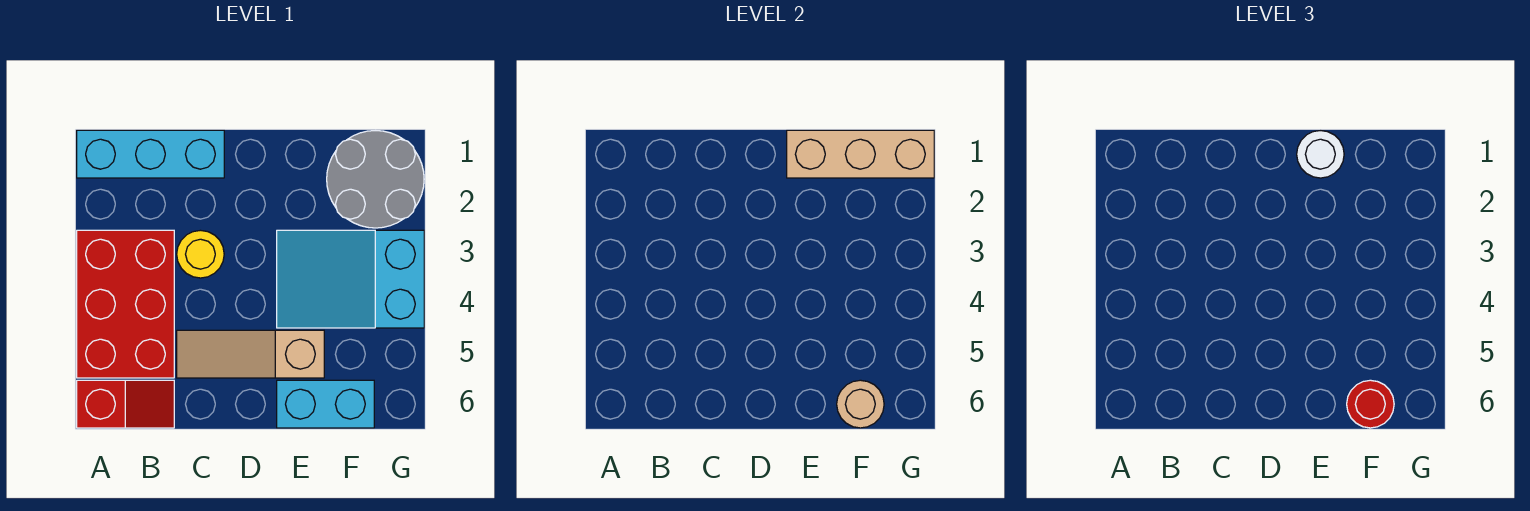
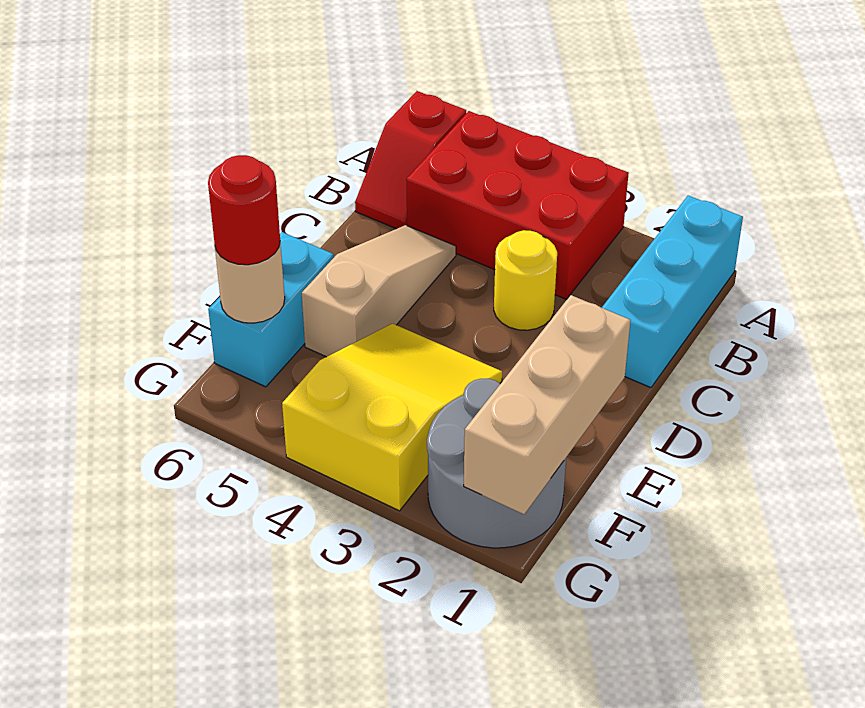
white 1x1 round brick [1297,131,1344,178] -> none
cyan 2x3 slope [277,230,424,328] -> yellow 2x3 slope [282,324,502,511]

